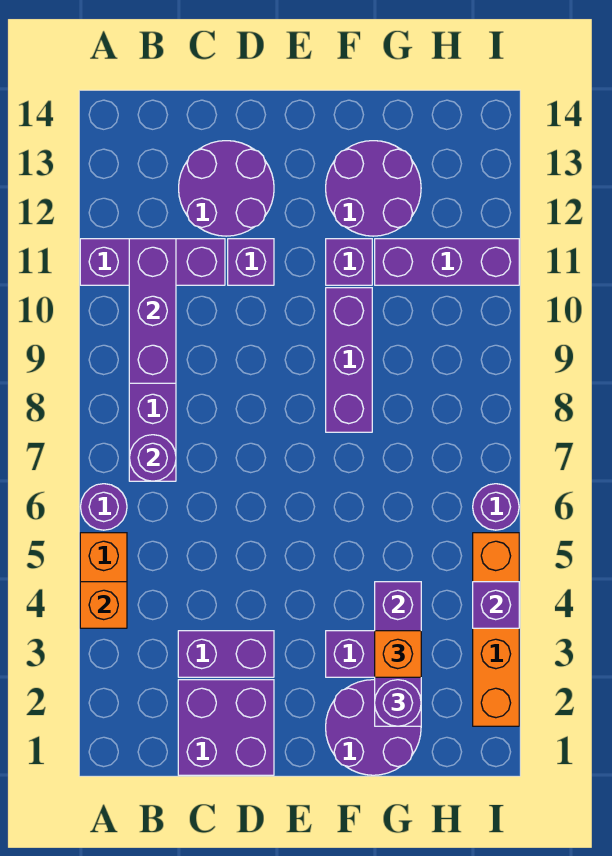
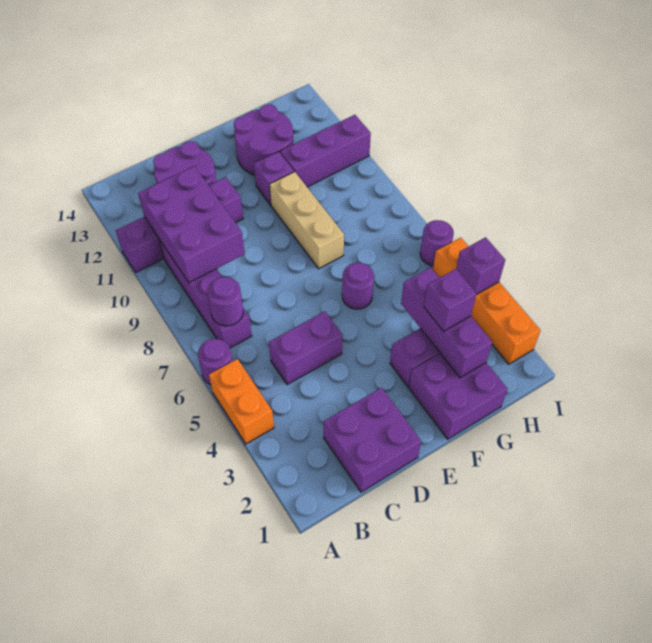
orange 1x1 brick [80,582,127,628] -> none
purple 1x3 brick [129,239,176,383] -> purple 2x3 brick [138,166,245,283]
purple 1x2 brick [178,631,274,677] -> purple 1x2 brick moved to [269,312,343,385]
purple 2x2 round brick [326,680,421,775] -> purple 2x2 brick [409,354,508,439]
purple 1x3 brick [326,288,372,432] -> tan 1x3 brick [270,172,344,269]
purple 1x1 round brick [375,680,421,726] -> purple 1x1 round brick moved to [342,263,374,309]
orange 1x1 brick [375,631,421,677] -> purple 1x1 brick [424,269,476,331]

